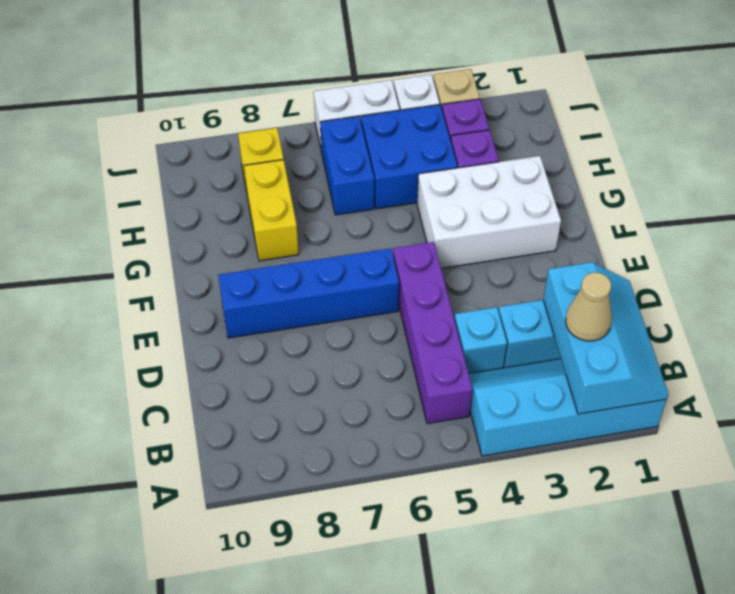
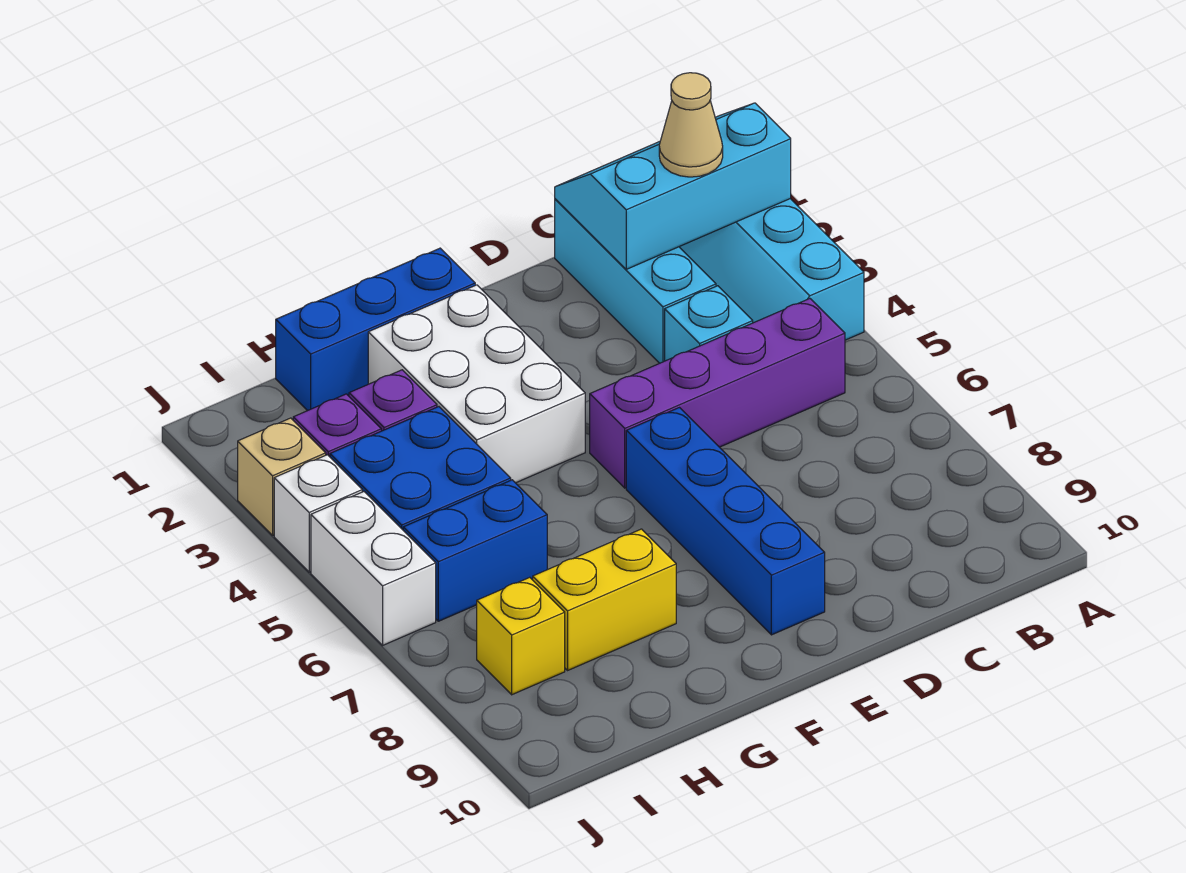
none -> blue 1x3 brick [276,248,475,411]

